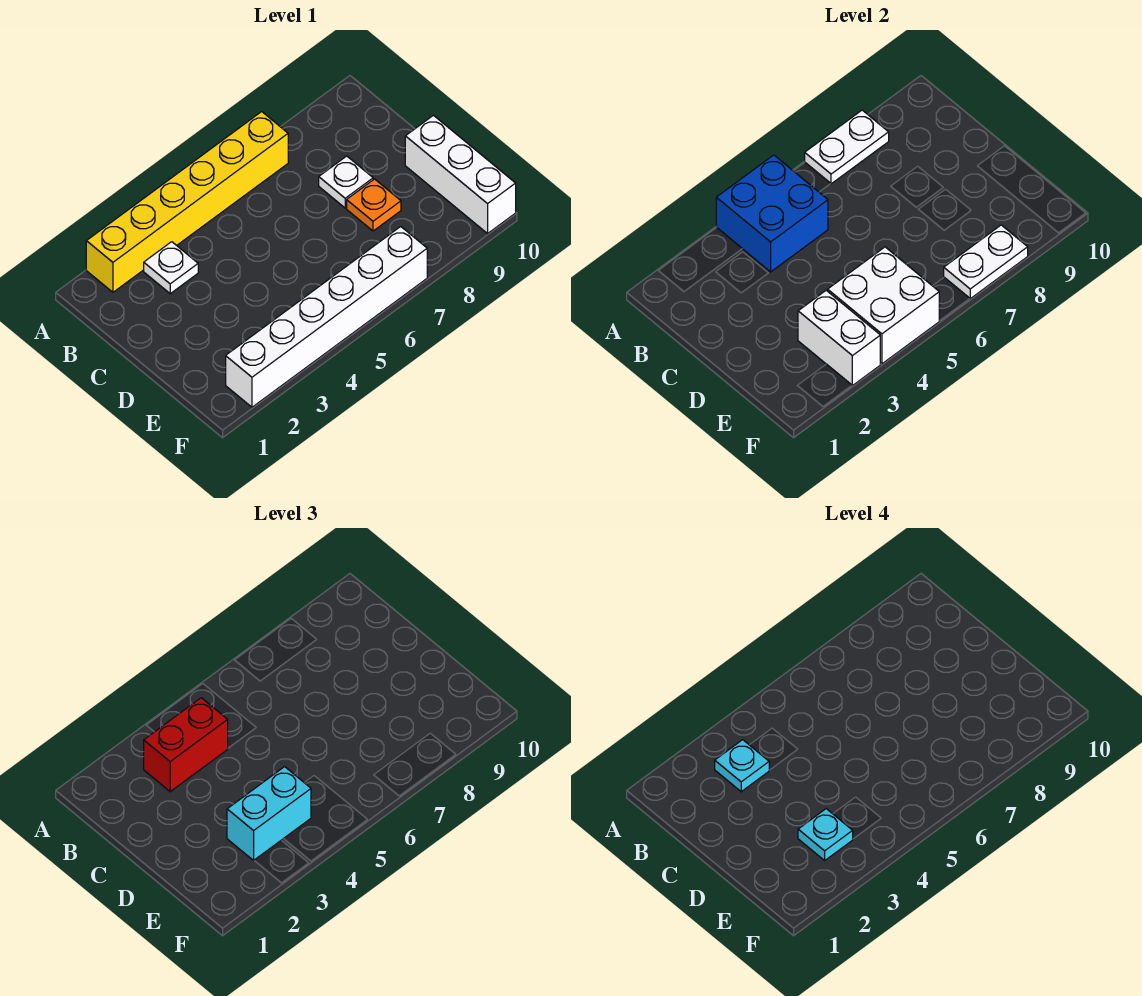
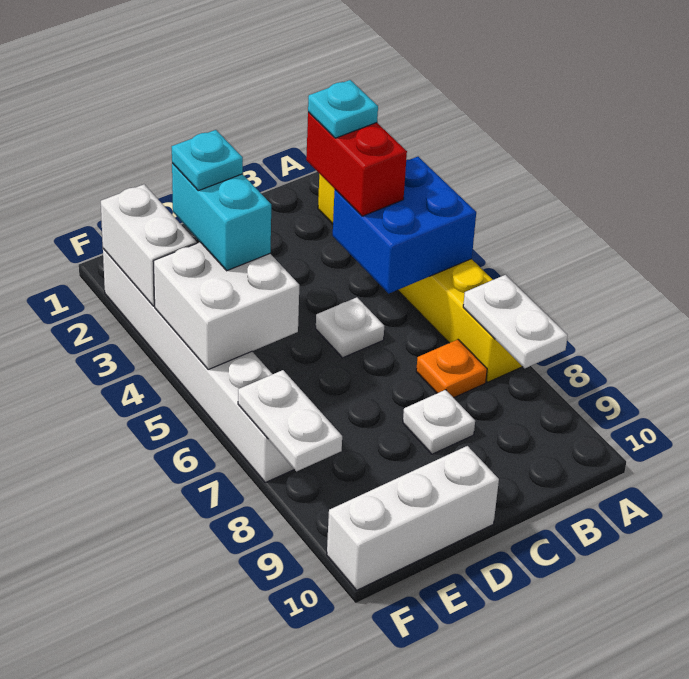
white 1x1 plate [144,242,198,294] -> white 1x1 plate moved to [316,297,384,358]
orange 1x1 plate [347,179,401,231] -> orange 1x1 plate moved to [416,340,487,398]
white 1x2 brick [798,290,880,386] -> white 1x2 brick turned to [101,184,197,306]

